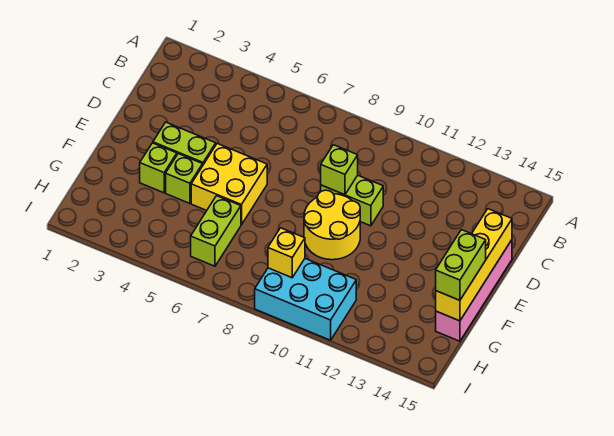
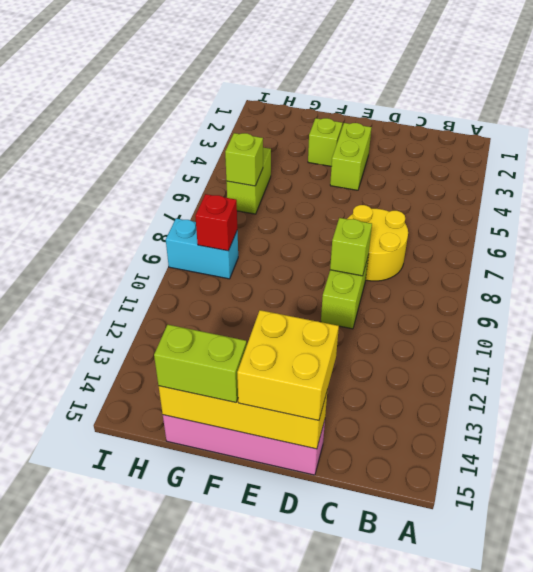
yellow 2x2 brick [191,144,267,225] -> yellow 2x2 brick moved to [237,310,339,421]
yellow 2x2 round brick [304,190,360,260] -> yellow 2x2 round brick moved to [347,205,408,281]
lime 1x1 brick [166,154,203,203] -> lime 1x1 brick moved to [225,133,263,186]
lime 1x2 brick [191,196,241,266] -> lime 1x2 brick turned to [226,148,271,214]
cyan 2x3 brick [255,259,356,340] -> cyan 1x2 brick [166,218,238,279]
yellow 1x1 brick [268,228,305,278] -> red 1x1 brick [195,194,237,251]

